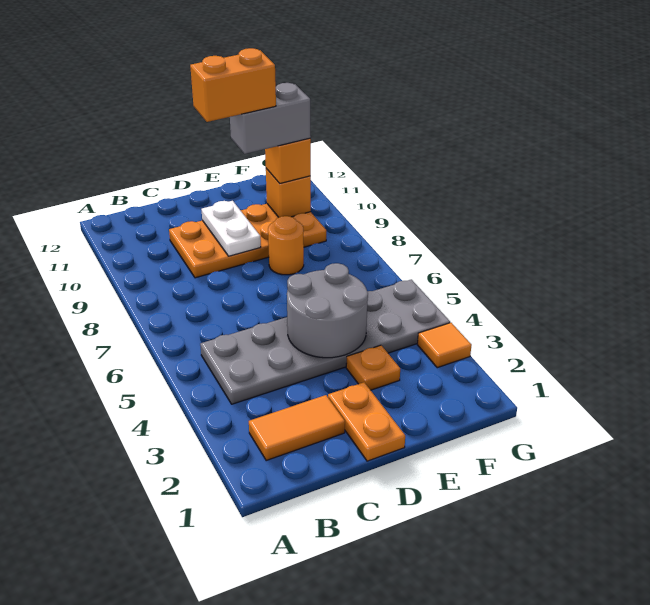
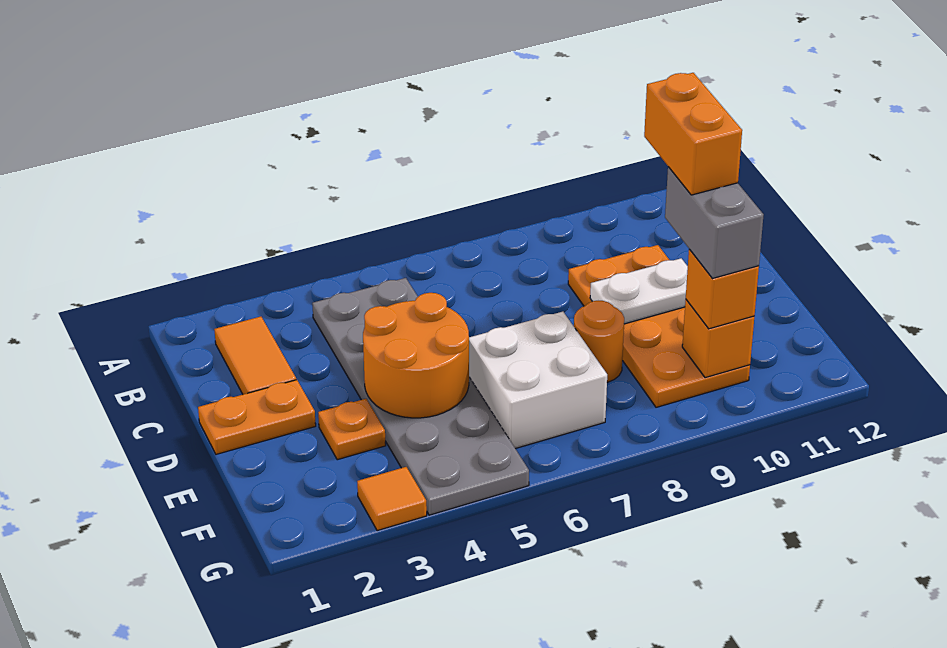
grey 2x2 round brick [287,263,368,358] -> orange 2x2 round brick [363,293,469,418]
none -> white 2x2 brick [469,312,607,449]

